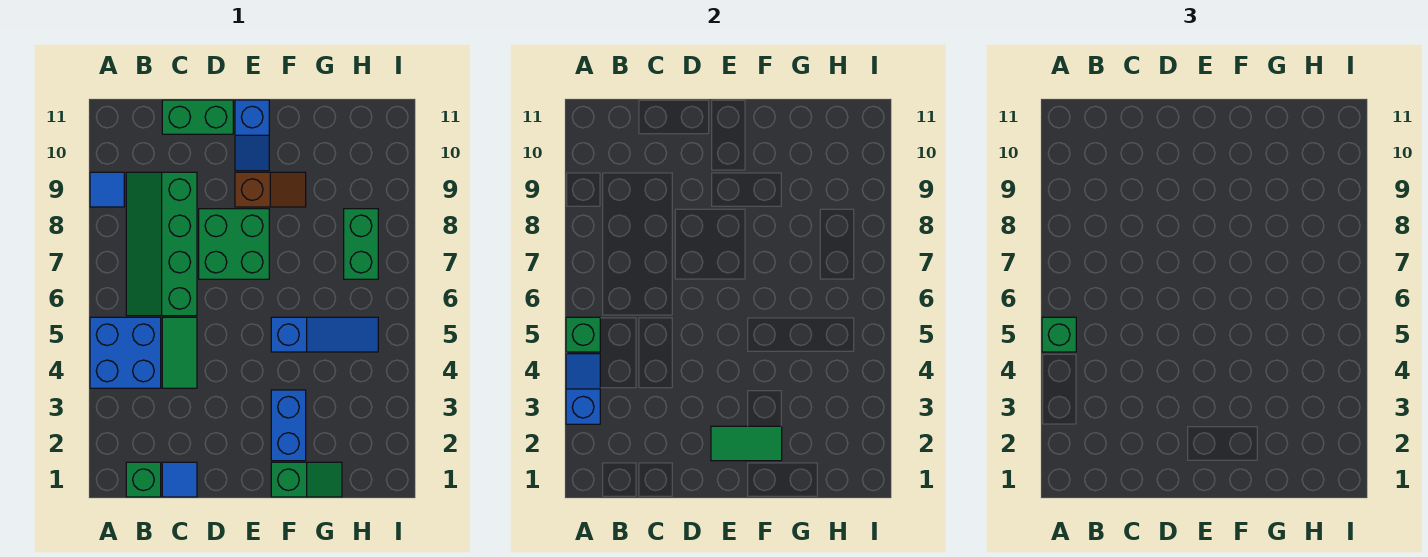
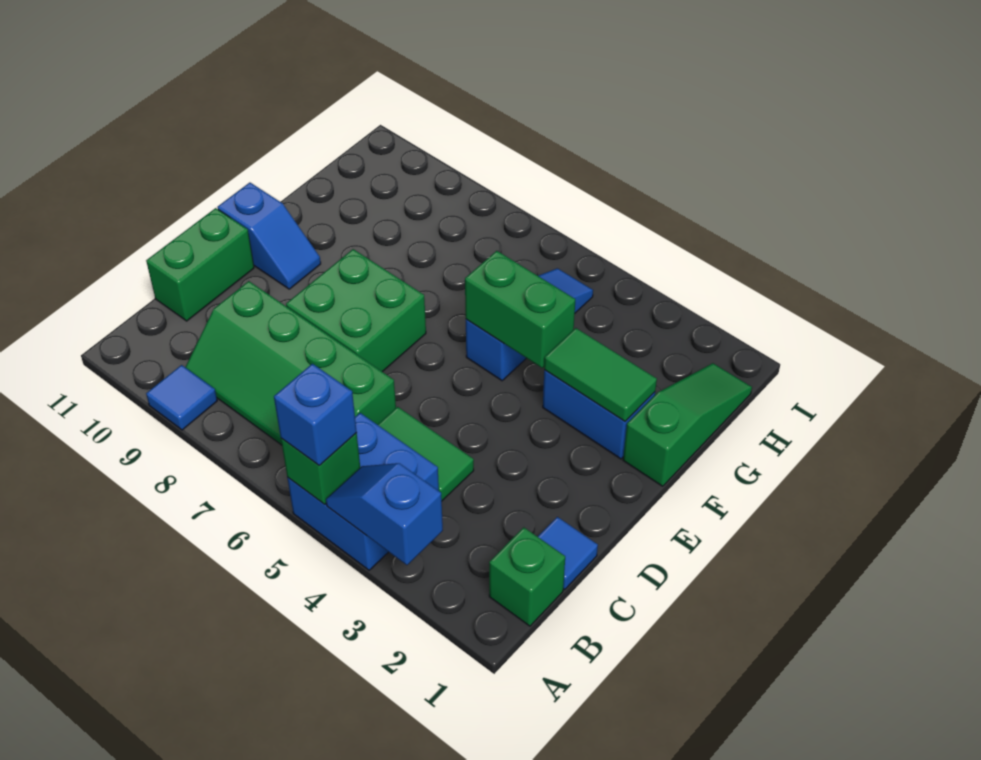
green 1x1 brick [1042,317,1076,352] -> blue 1x1 brick [274,364,357,465]
green 1x2 tile [711,426,782,461] -> green 1x2 tile turned to [544,328,657,421]
brown 1x2 slope [235,172,306,207] -> none
green 1x2 slope [271,462,342,497] -> green 1x3 slope [623,363,752,486]
green 1x2 brick [344,209,378,279] -> green 1x2 brick moved to [465,251,575,368]

